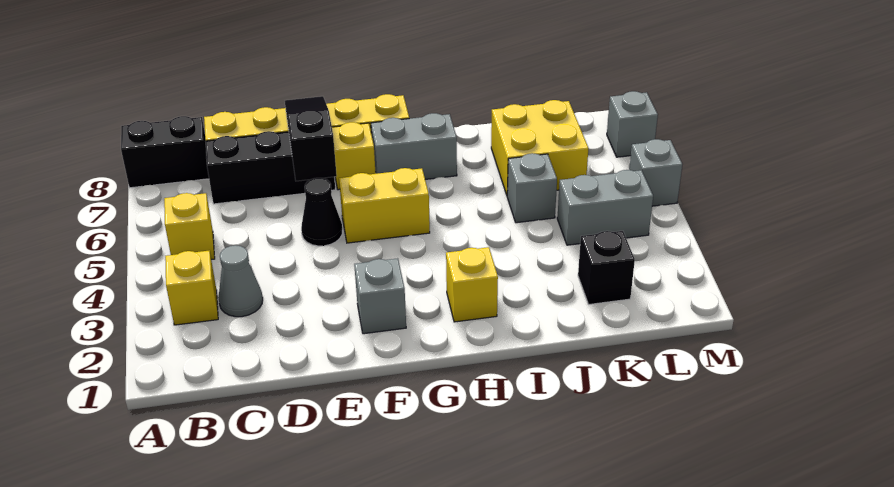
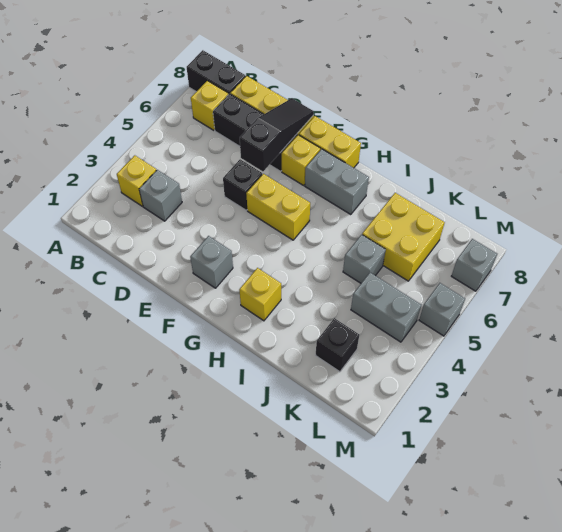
yellow 1x1 brick [164,193,215,260] -> yellow 1x1 brick moved to [191,81,228,130]
grey 1x1 cone [218,245,263,317] -> grey 1x1 brick [139,170,182,221]
black 1x1 cone [301,178,342,246] -> black 1x1 brick [223,159,262,210]

